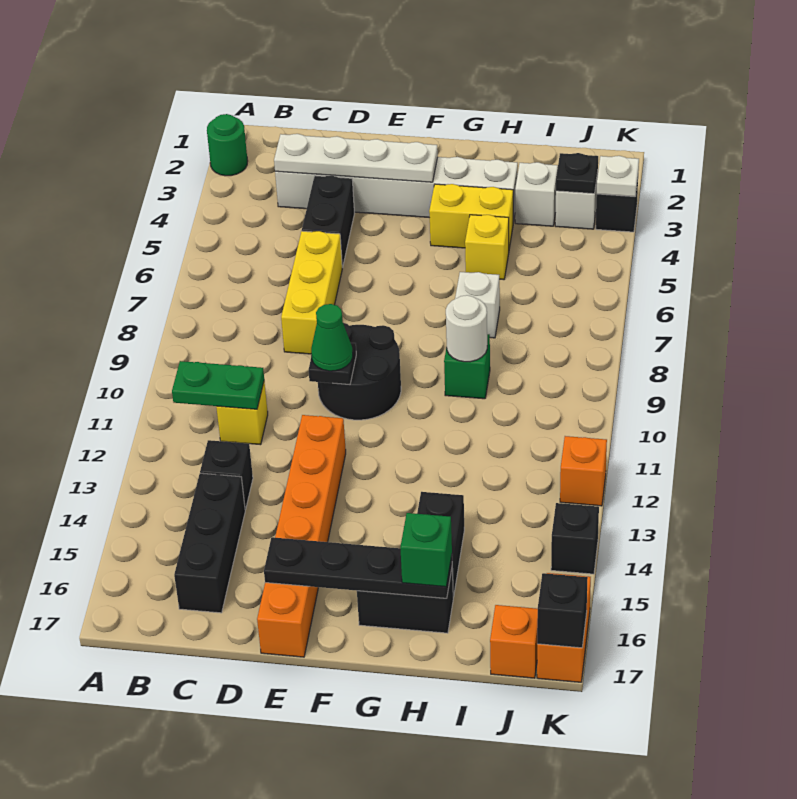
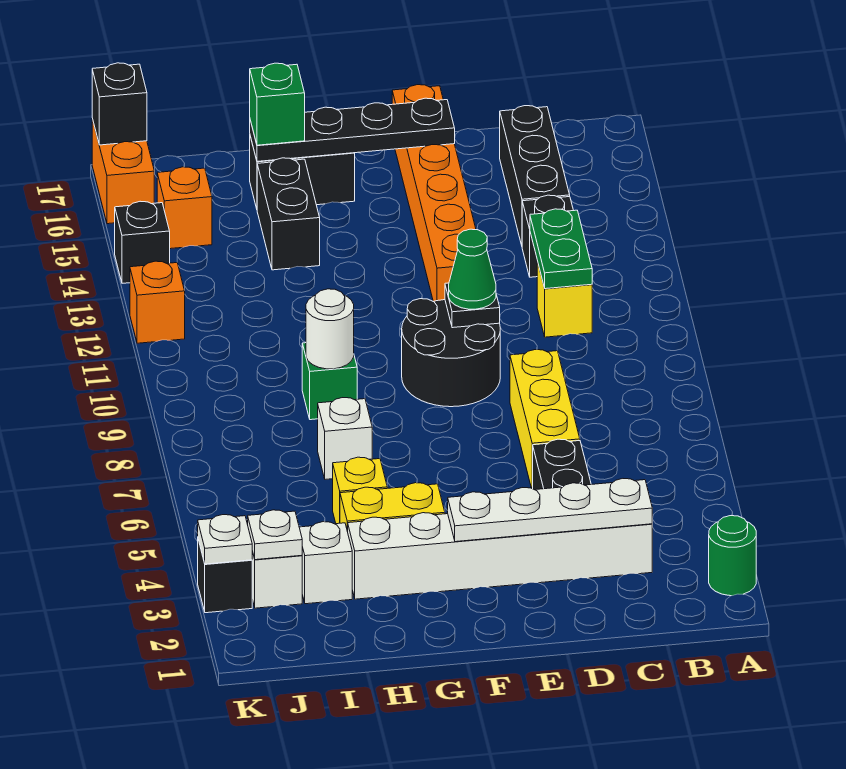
green 1x2 plate [172,361,264,409] -> green 1x2 plate turned to [530,209,592,289]
black 1x1 plate [556,153,598,194] -> white 1x1 plate [248,510,302,560]
orange 1x1 brick [490,605,538,678] -> orange 1x1 brick moved to [157,167,212,249]

